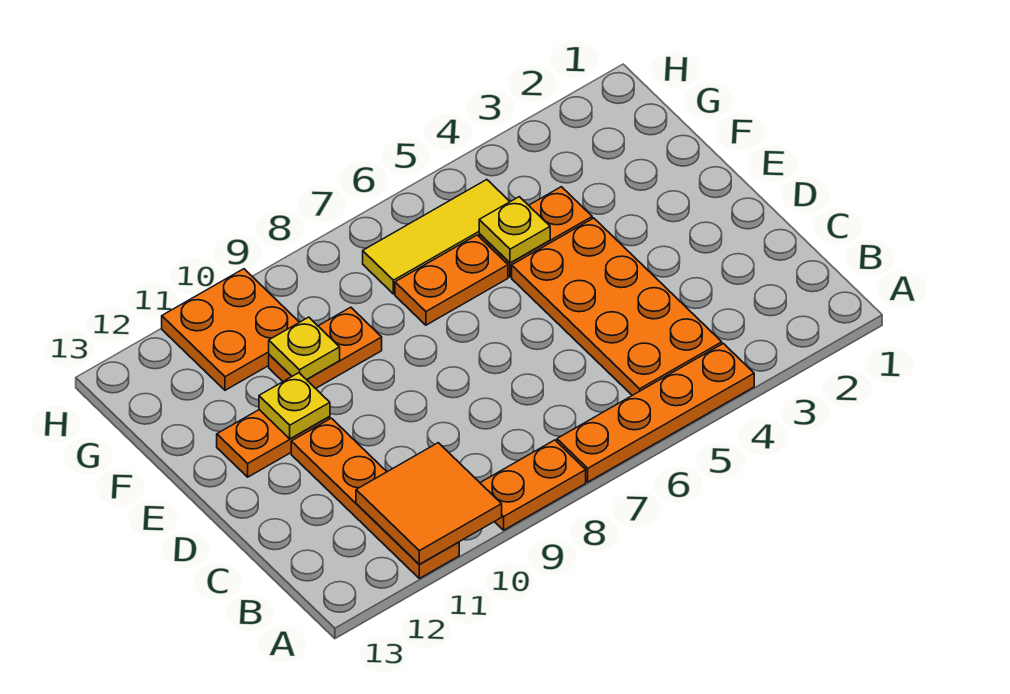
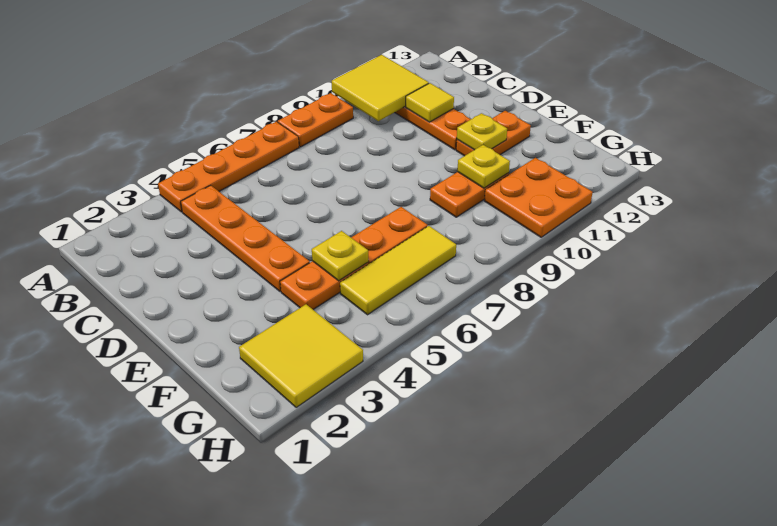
orange 2x2 tile [356,443,502,564] -> yellow 2x2 tile [332,55,429,121]
orange 2x4 plate [512,218,722,395] -> orange 1x4 plate [181,185,310,291]
none -> yellow 1x1 tile [406,83,454,122]
none -> yellow 2x2 tile [239,304,363,407]

